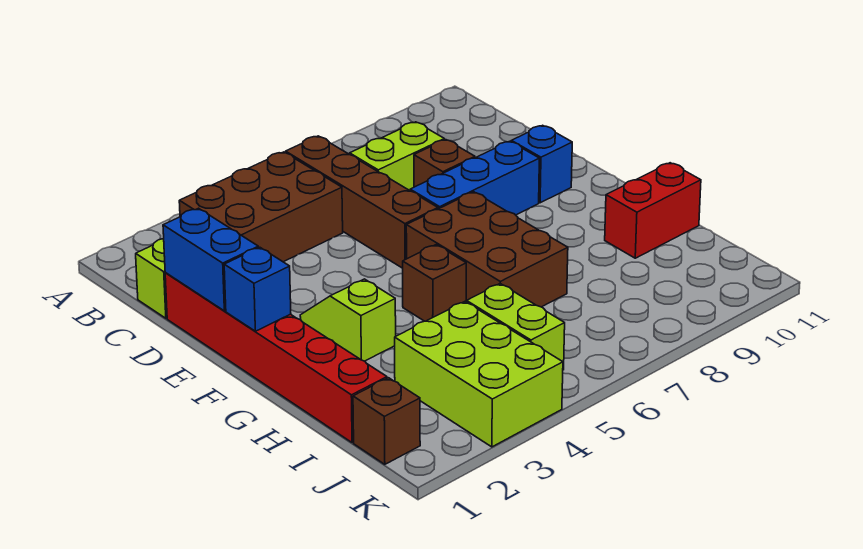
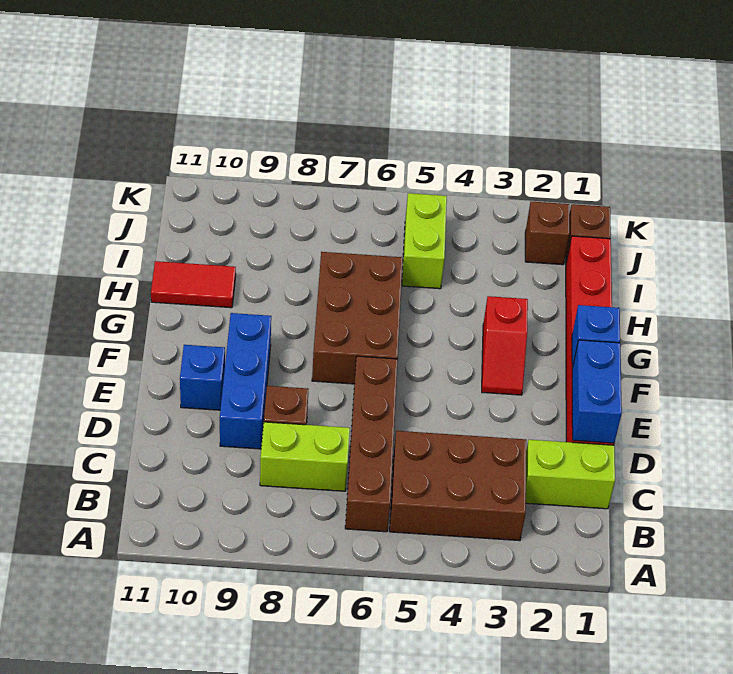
blue 1x3 brick [410,141,539,215] -> blue 1x3 brick turned to [220,313,271,449]
lime 1x2 slope [300,279,396,361] -> red 1x2 slope [482,296,528,395]
brown 1x1 brick [403,245,466,321] -> brown 1x1 brick moved to [525,202,569,265]
red 1x2 brick [605,163,701,258] -> red 1x2 tile [151,261,236,308]
lime 2x3 brick [395,302,563,447] -> none

